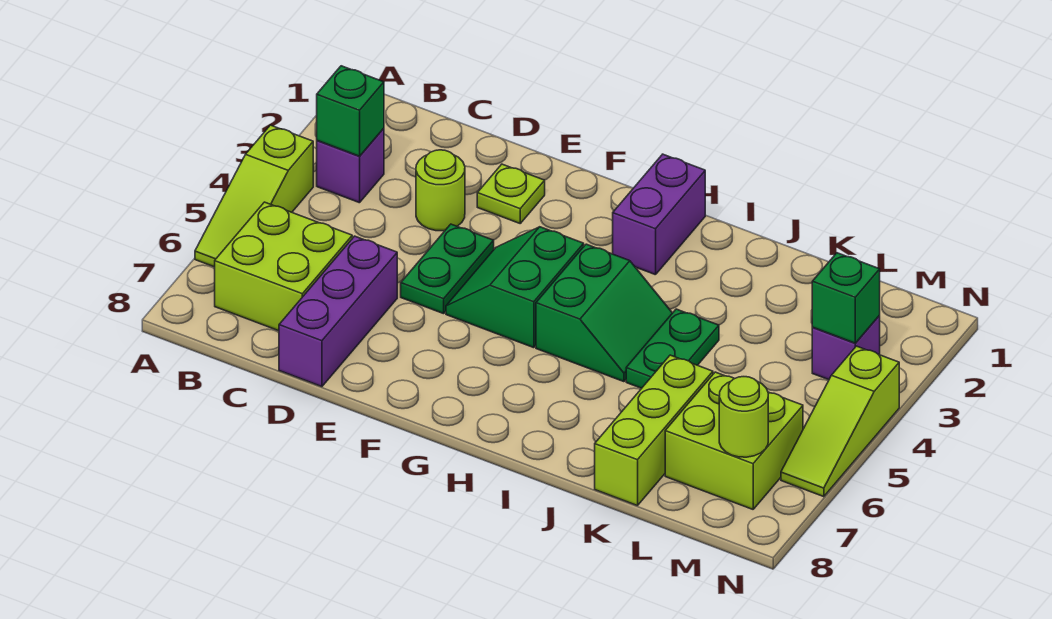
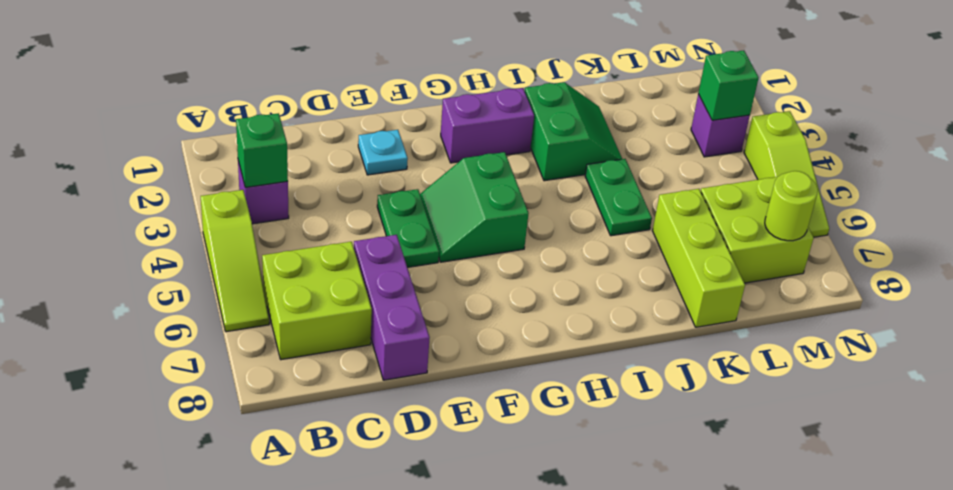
lime 1x1 round brick [416,150,465,231] -> none
lime 1x1 plate [477,164,545,223] -> cyan 1x1 plate [358,130,408,175]
purple 1x2 brick [613,154,705,275] -> purple 1x2 brick turned to [441,88,534,163]
green 2x2 slope [536,244,672,382] -> green 2x2 slope moved to [525,82,622,181]

